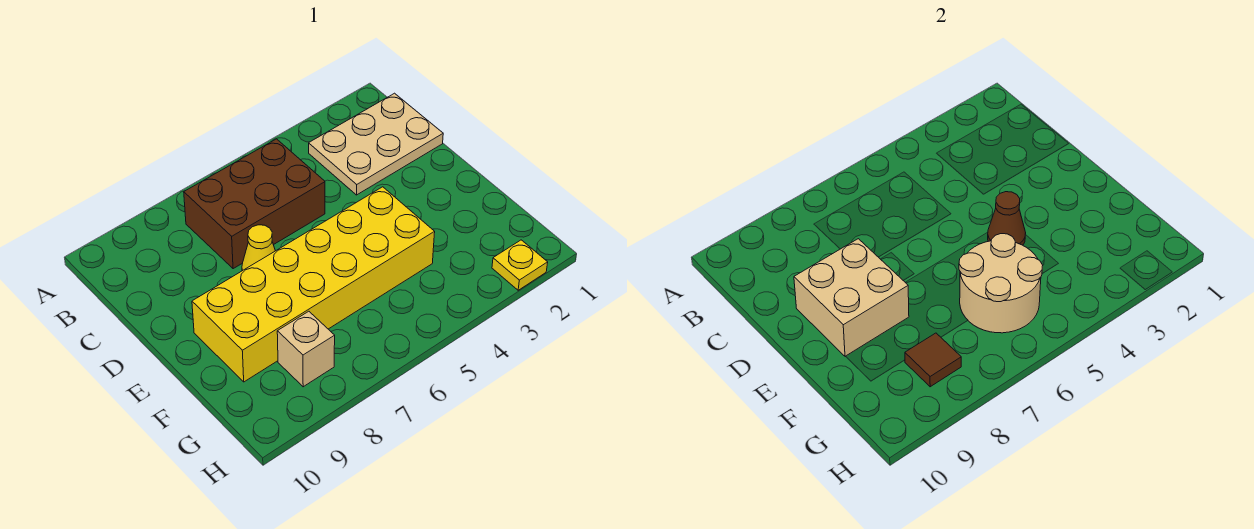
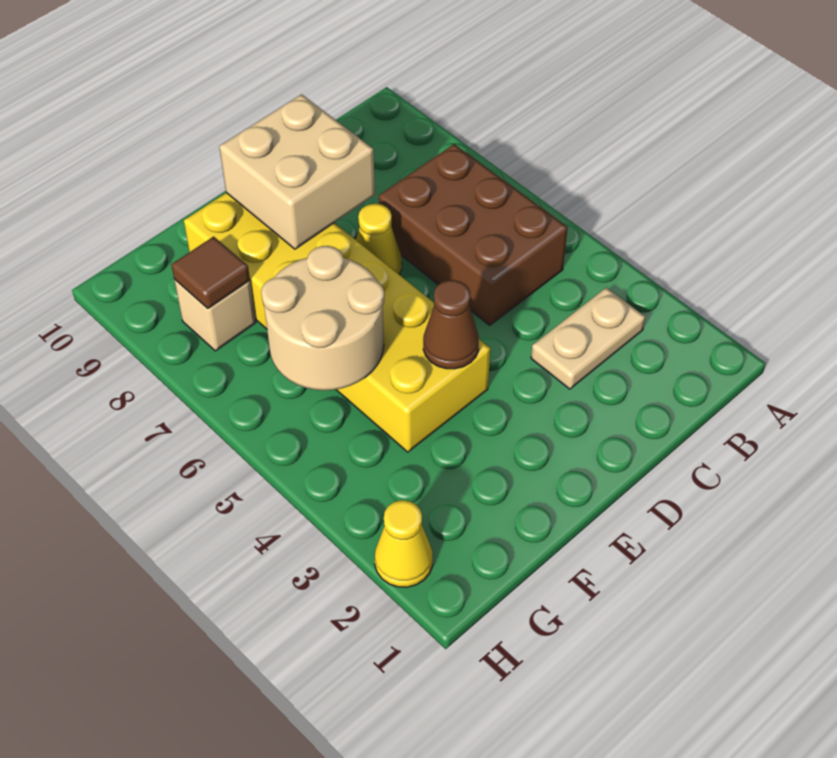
tan 2x3 plate [309,93,443,195] -> tan 1x2 plate [531,288,645,389]
yellow 1x1 plate [492,240,548,290] -> yellow 1x1 cone [375,500,433,587]

